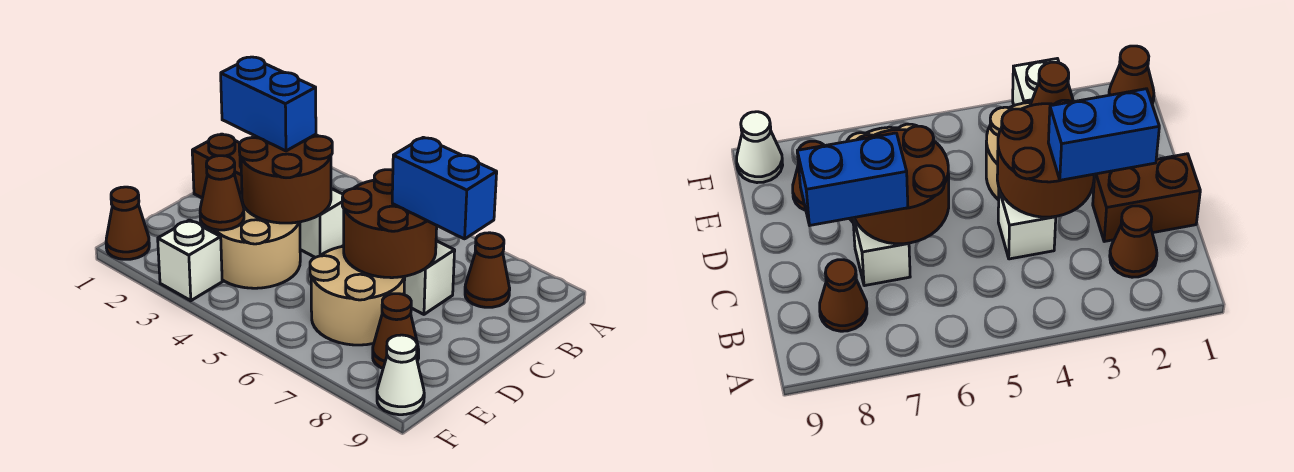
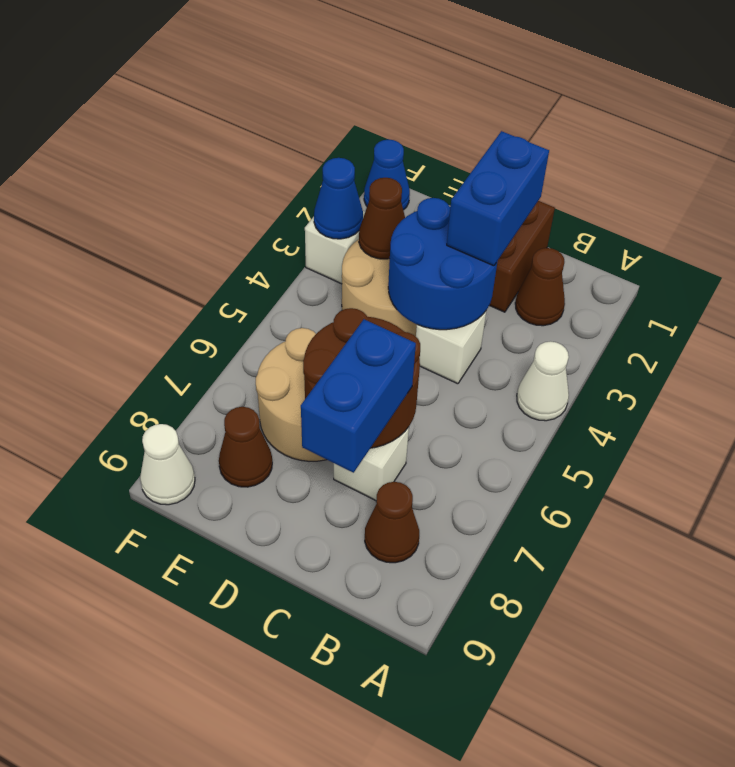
none -> white 1x1 cone [517,341,569,421]
brown 2x2 round brick [239,135,332,223] -> blue 2x2 round brick [388,198,498,330]
brown 1x1 cone [106,187,149,259] -> blue 1x1 cone [364,140,410,210]
none -> blue 1x1 cone [314,158,363,239]

